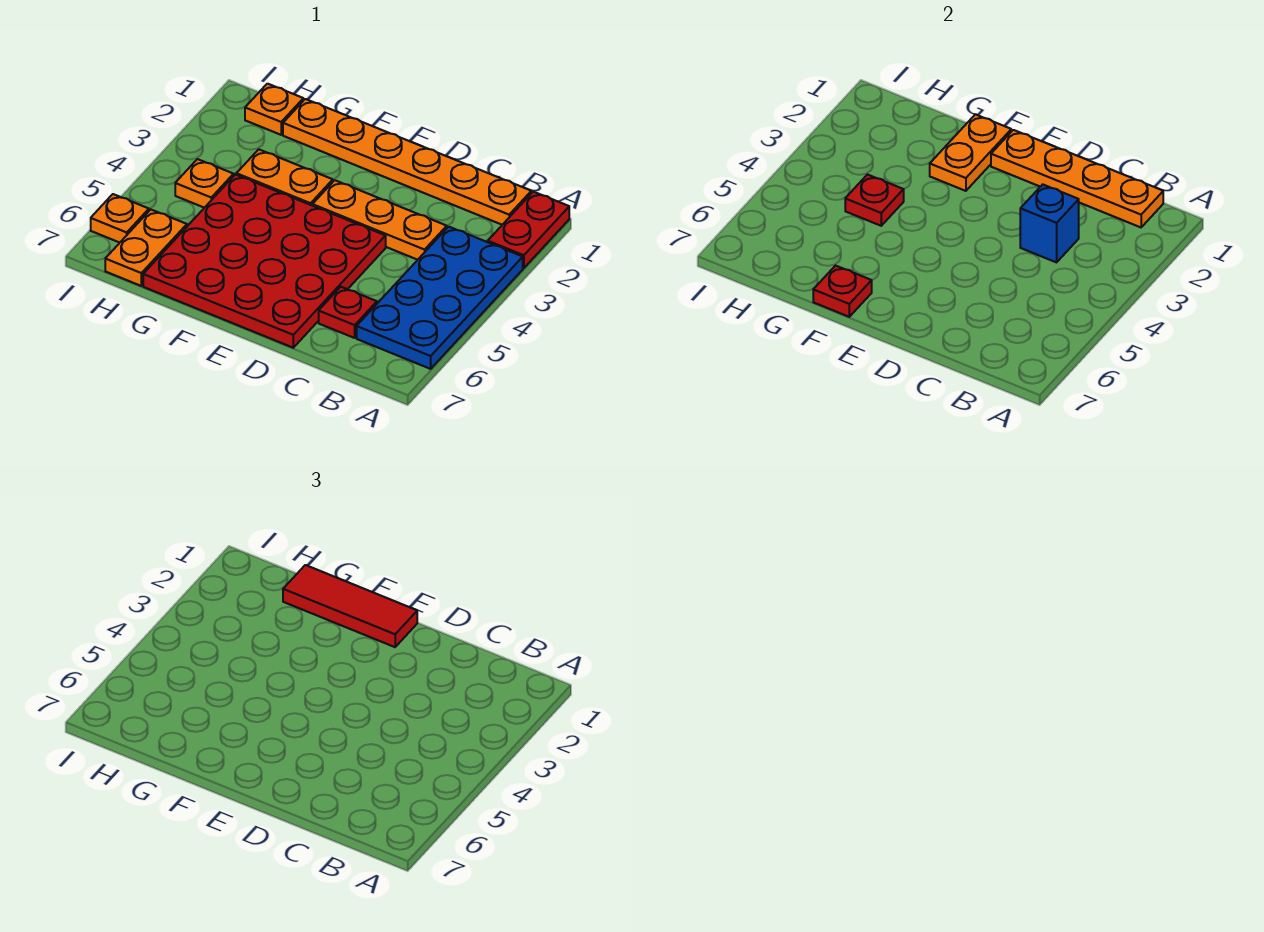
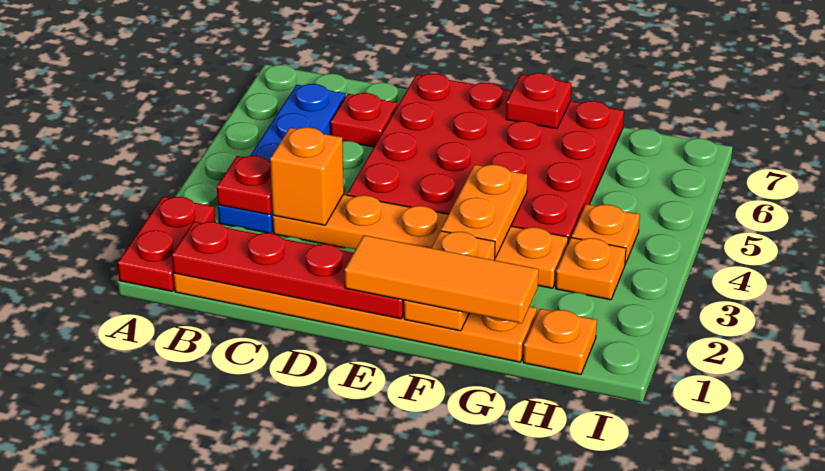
blue 2x4 plate [357,227,523,369] -> blue 1x4 plate [218,84,346,233]
orange 1x4 plate [991,130,1163,227] -> red 1x4 plate [172,222,404,319]
blue 1x1 brick [1020,184,1079,262] -> orange 1x1 brick [270,127,344,225]
red 1x3 tile [283,565,417,647] -> orange 1x3 tile [345,235,538,323]
red 1x1 plate [845,175,904,226] -> red 1x1 plate moved to [217,156,272,215]
orange 1x2 plate [105,210,187,286] -> orange 1x2 plate moved to [441,165,527,258]
orange 1x1 plate [91,194,149,243] -> orange 1x1 plate moved to [556,238,626,300]

